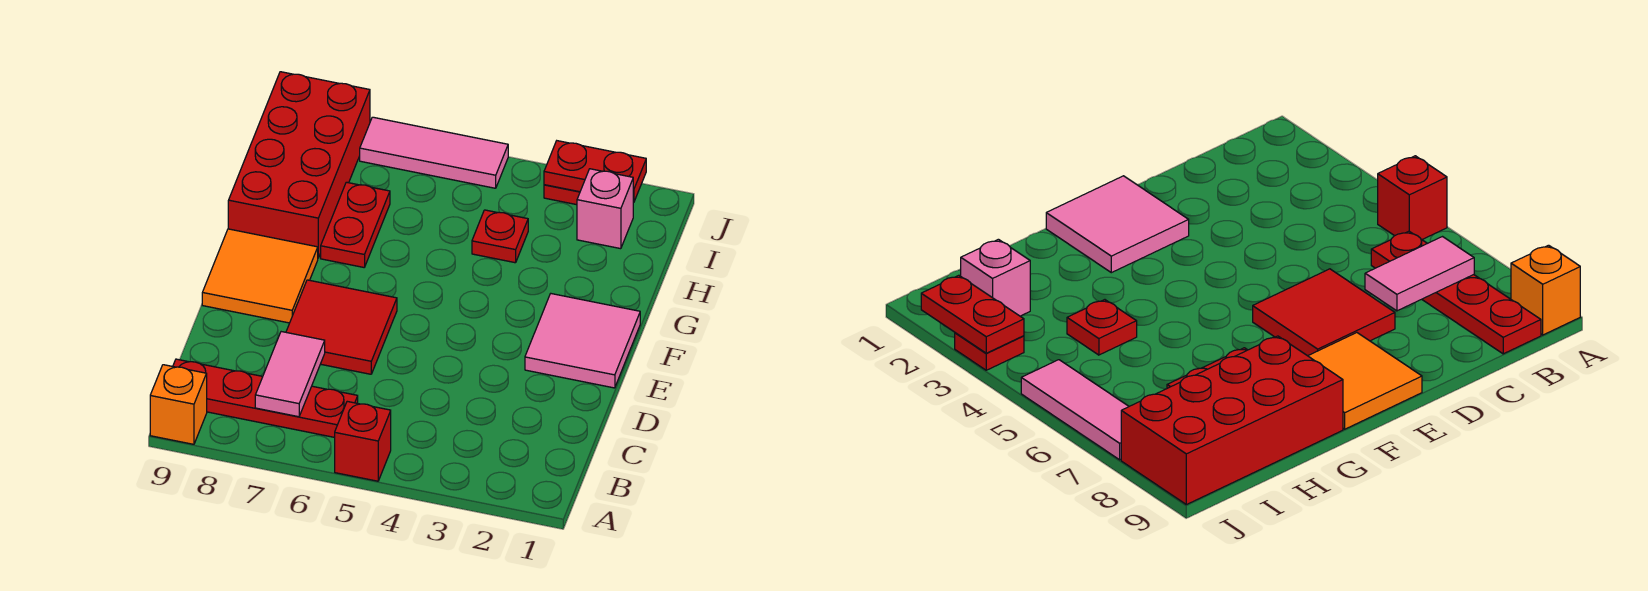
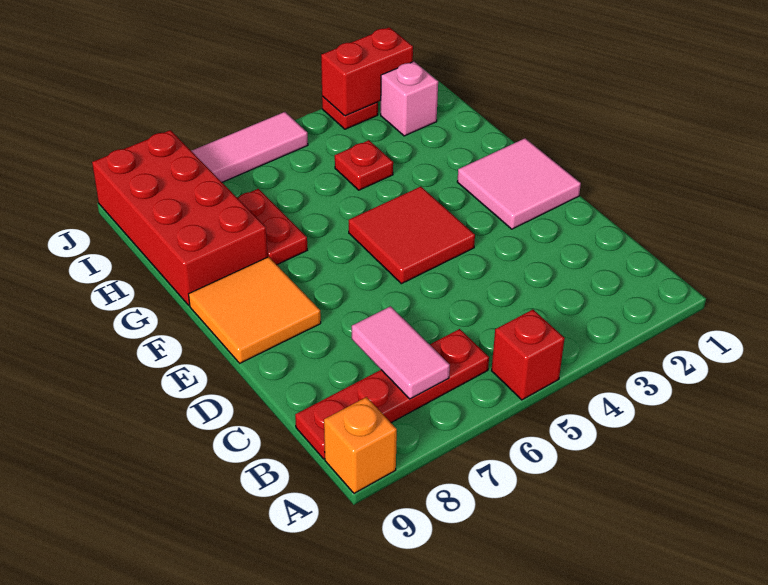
red 2x2 tile [286,280,397,374] -> red 2x2 tile moved to [349,186,475,284]
red 1x2 plate [544,141,646,202] -> red 1x2 brick [321,27,413,116]

